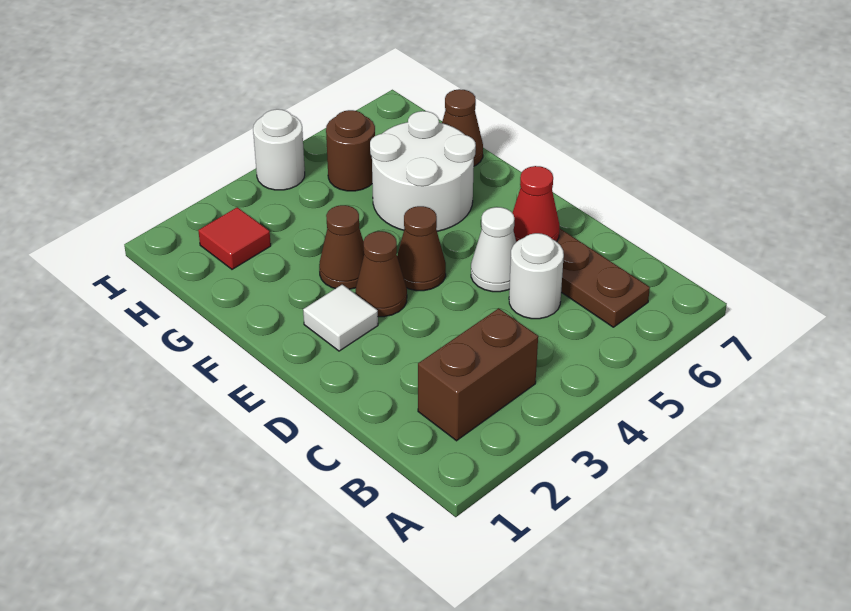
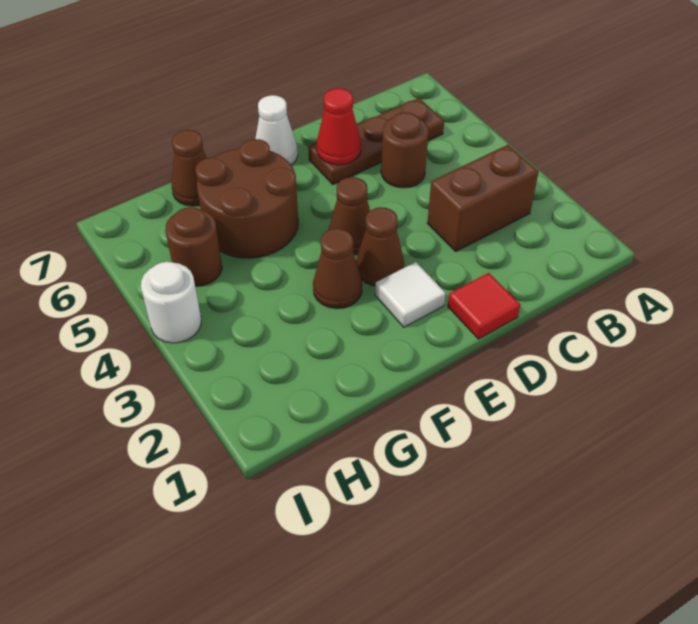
brown 1x2 brick [418,308,538,441] -> brown 1x2 brick turned to [427,145,539,251]
white 1x1 round brick [509,233,564,319] -> brown 1x1 round brick [381,112,429,188]
white 1x1 cone [471,207,516,292] -> white 1x1 cone moved to [255,95,298,165]
white 2x2 round brick [370,111,476,231] -> brown 2x2 round brick [195,139,298,258]
red 1x1 tile [198,207,271,269] -> red 1x1 tile moved to [448,273,520,339]

